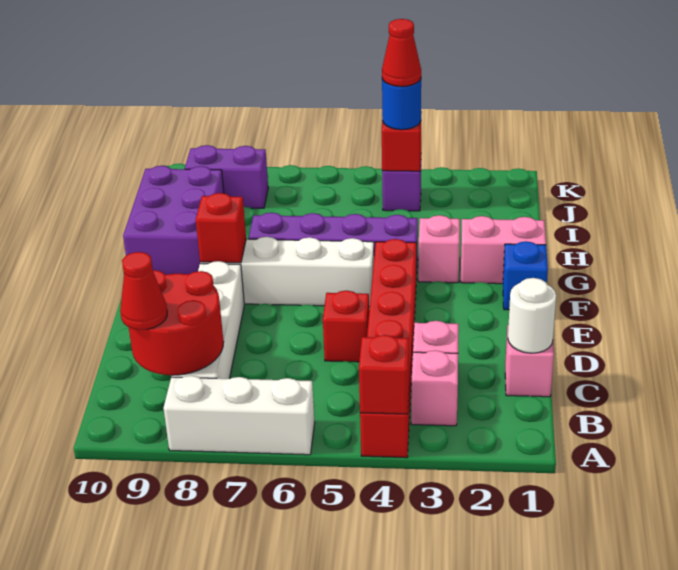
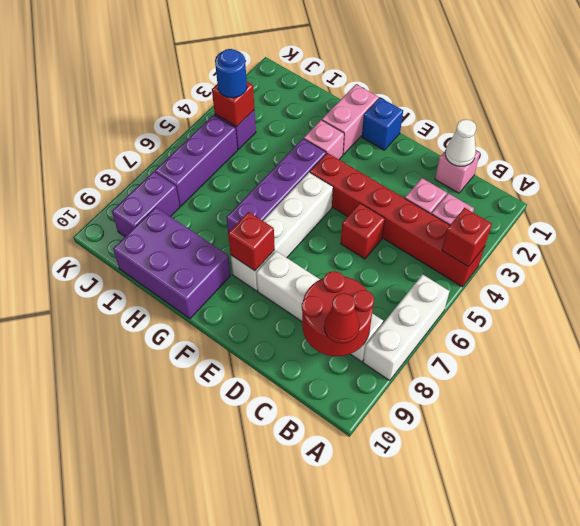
white 1x1 round brick [508,278,556,353] -> white 1x1 cone [445,119,476,166]
red 1x1 cone [382,19,421,87] -> none
none -> purple 1x3 brick [155,115,238,206]

